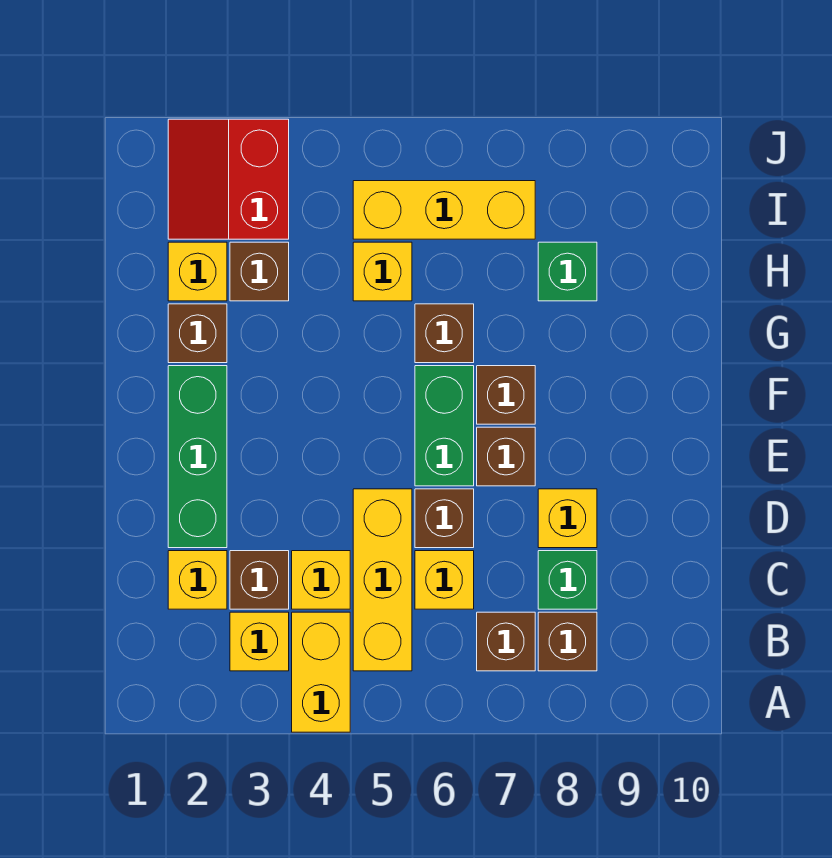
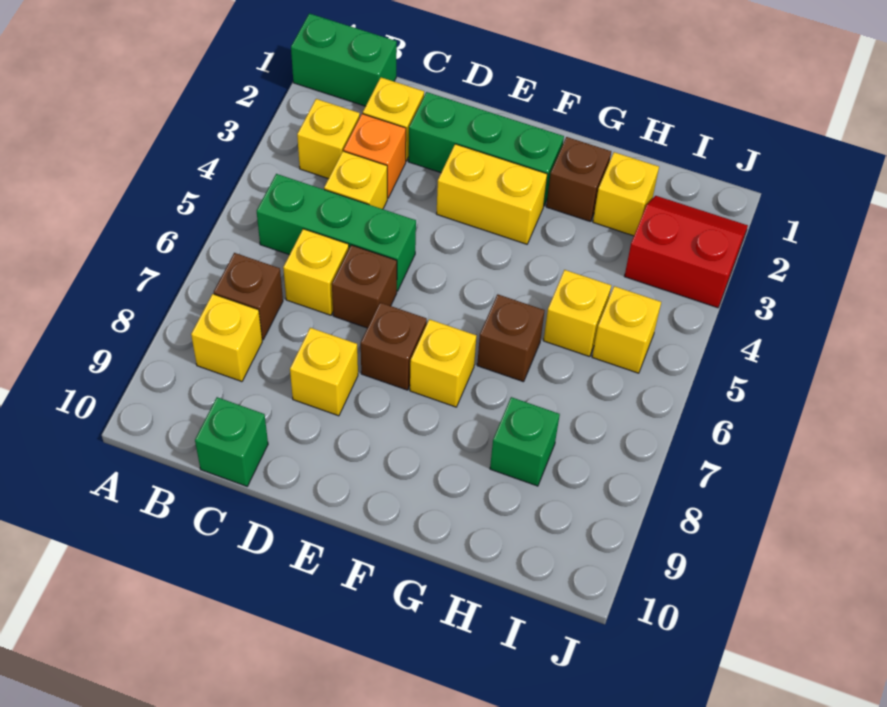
yellow 1x2 brick [292,612,350,732] -> yellow 1x2 brick moved to [437,144,547,244]
yellow 1x3 brick [353,489,412,671] -> green 1x3 brick [257,174,416,291]
brown 1x1 brick [538,612,597,671] -> yellow 1x1 brick [191,294,262,382]
brown 1x1 brick [230,551,289,609] -> orange 1x1 brick [344,114,406,198]
green 1x1 brick [538,551,597,609] -> green 1x1 brick moved to [195,397,268,486]
green 1x2 brick [415,366,474,486] -> green 1x2 brick moved to [291,13,397,106]
brown 1x1 brick [477,366,535,424] -> yellow 1x1 brick [410,319,476,407]
brown 1x1 brick [230,242,289,301] -> none
yellow 1x3 brick [353,181,535,239] -> yellow 1x1 brick [592,286,661,373]

